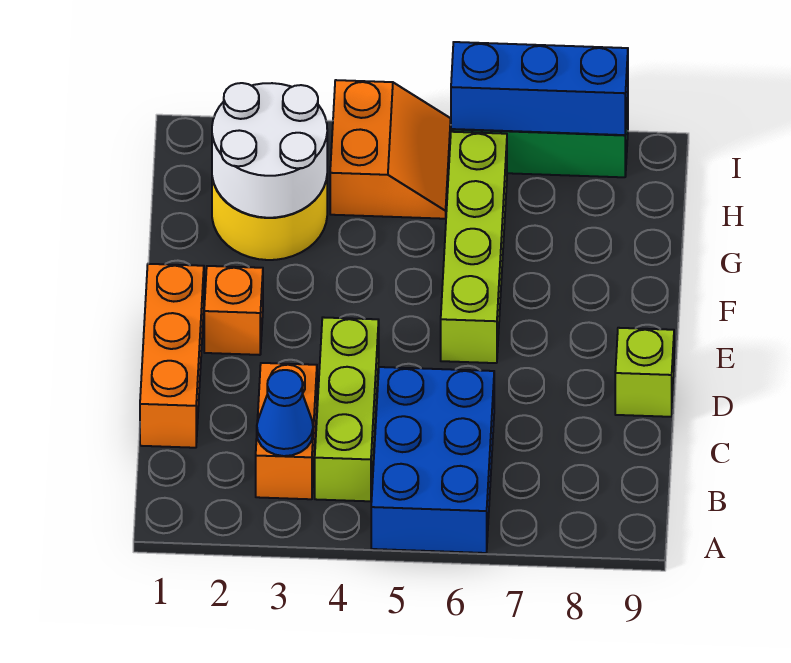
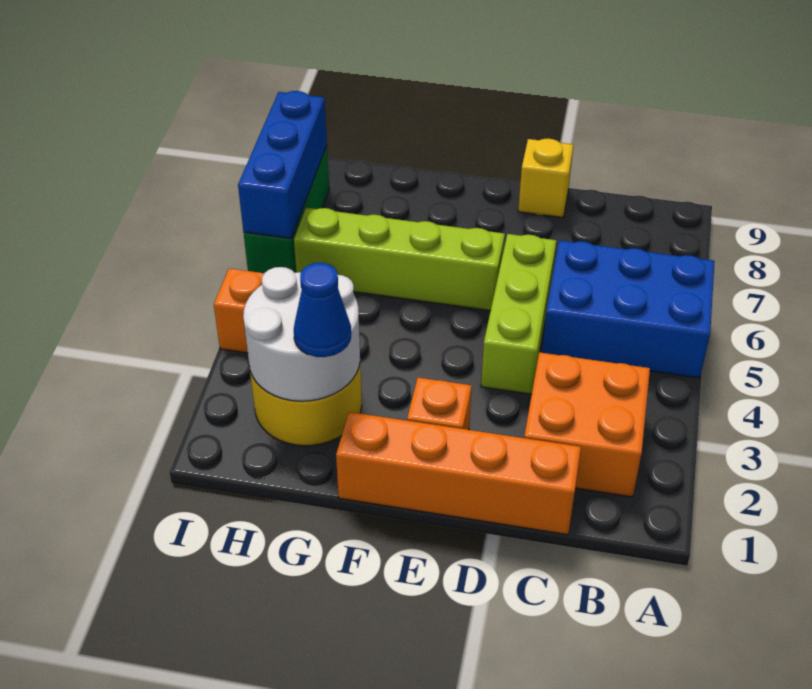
orange 1x2 brick [256,363,317,499] -> orange 2x2 brick [524,352,650,497]
blue 1x1 cone [257,370,313,456] -> blue 1x1 cone moved to [294,263,351,357]
lime 1x3 brick [315,317,379,501] -> lime 1x3 brick turned to [481,234,556,394]
orange 1x3 brick [140,264,204,448] -> orange 1x4 brick [336,412,581,535]
lime 1x1 brick [615,328,674,417] -> yellow 1x1 brick [518,139,573,218]

